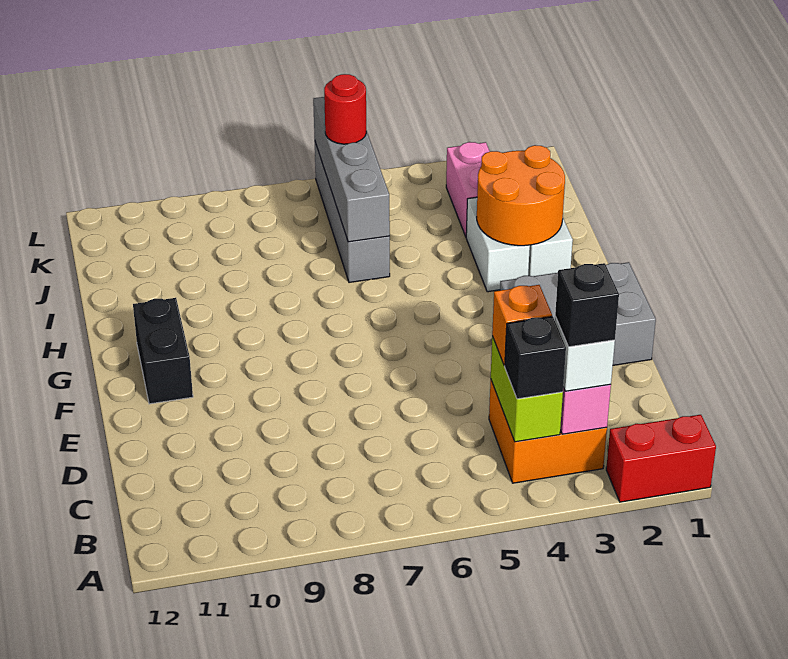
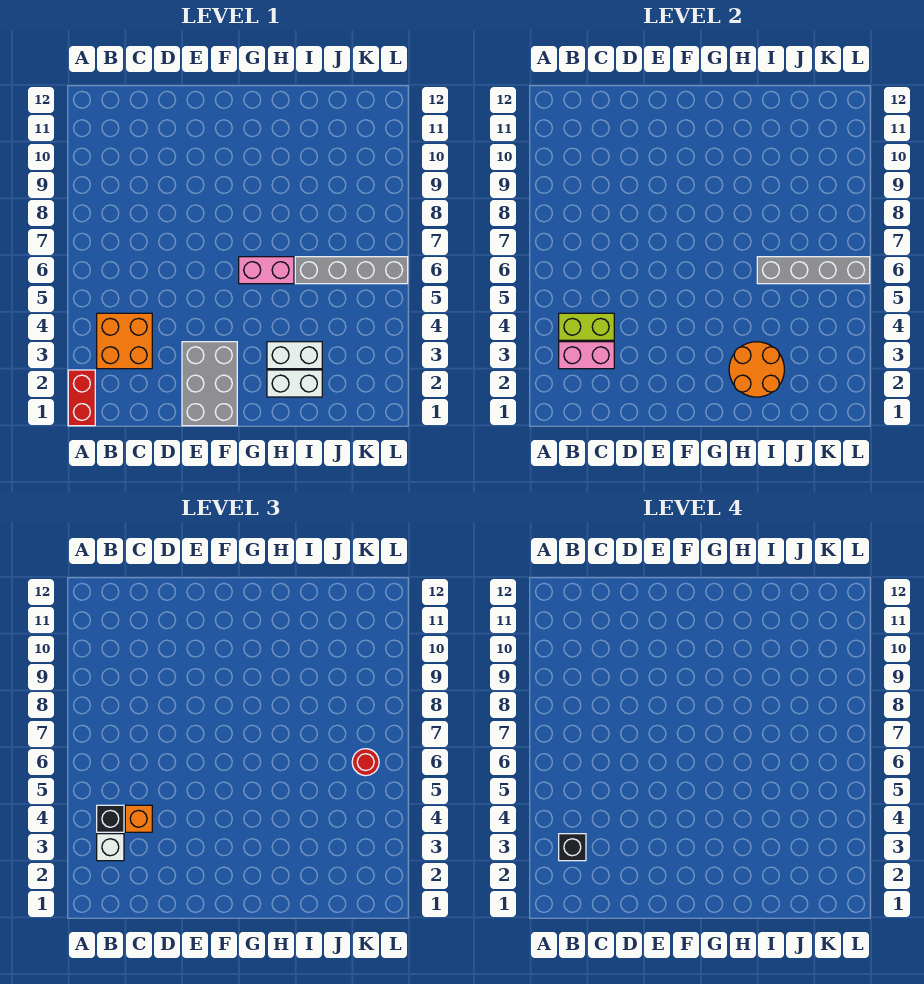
black 1x2 brick [133,298,193,404] -> none
pink 1x2 brick [446,142,490,237] -> pink 1x2 brick moved to [239,257,294,284]

